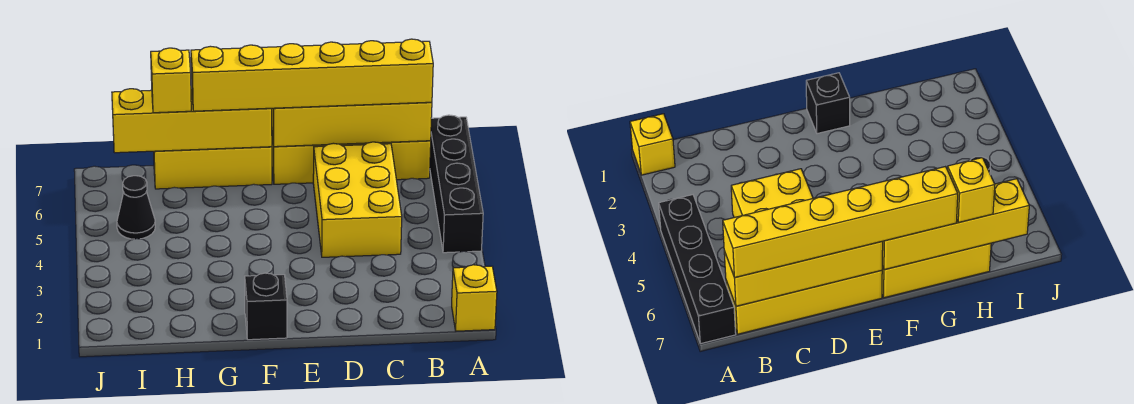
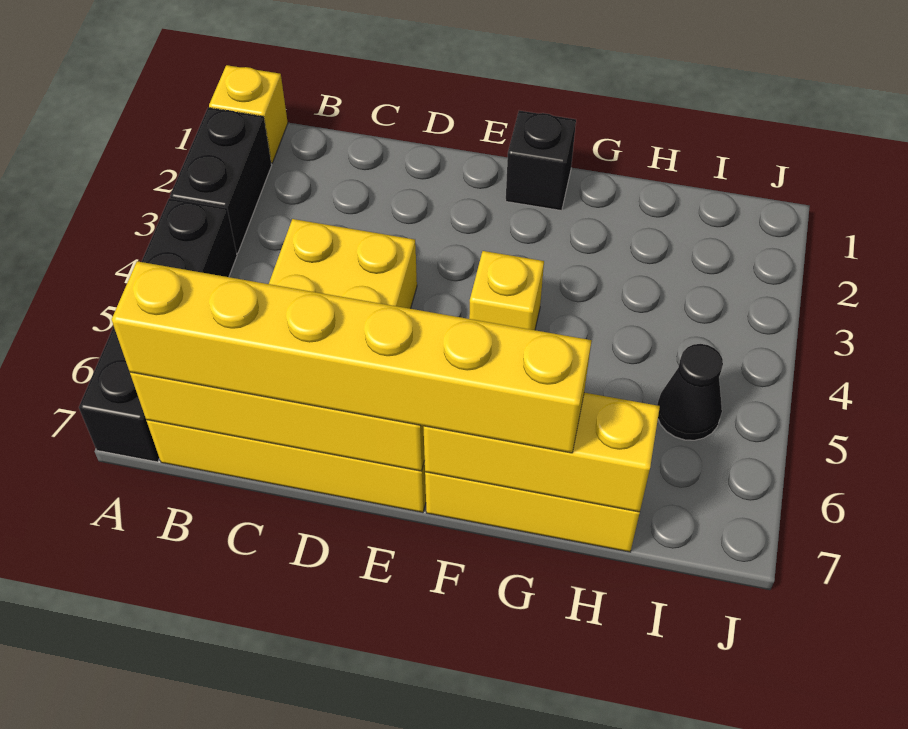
none -> black 1x2 brick [170,107,272,253]
yellow 1x4 brick [112,89,272,153] -> yellow 1x3 brick [424,393,660,512]
yellow 1x1 brick [151,48,191,113] -> yellow 1x1 brick moved to [469,251,544,330]

